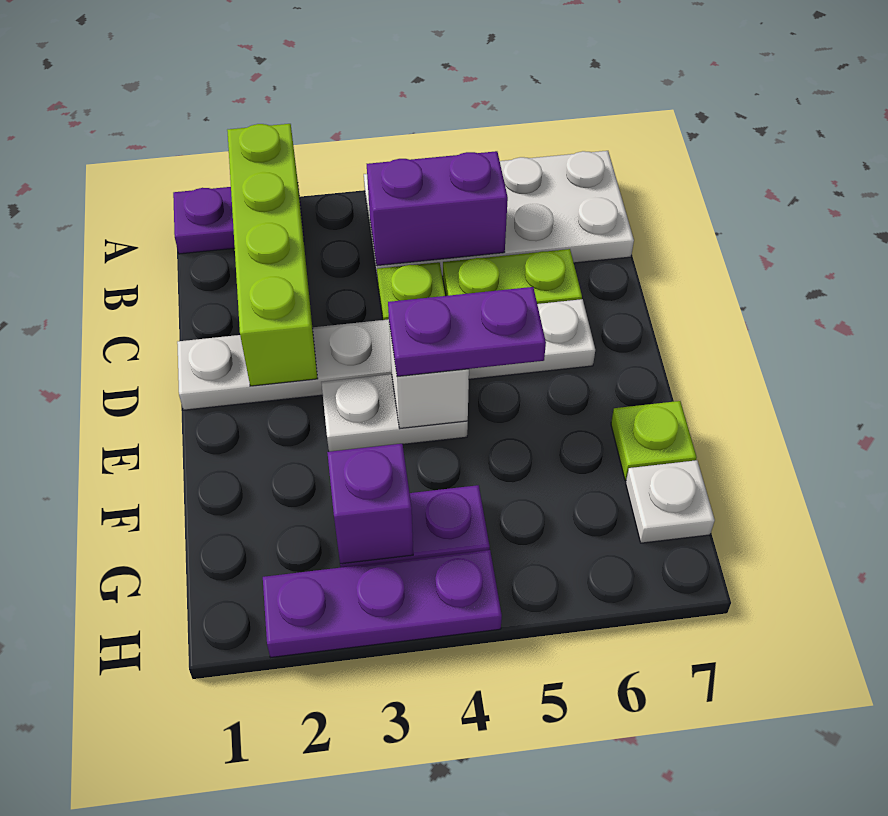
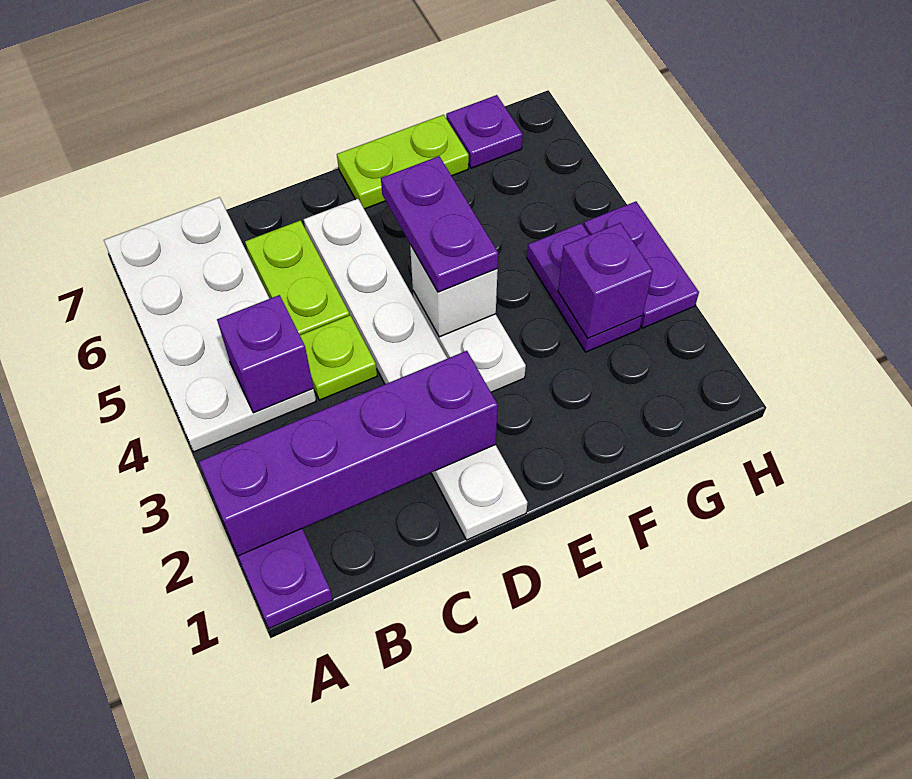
lime 1x4 brick [227,124,318,386] -> purple 1x4 brick [199,351,498,556]
purple 1x2 brick [367,151,508,266] -> purple 1x1 brick [217,295,313,413]
lime 1x1 plate [611,401,697,480] -> lime 1x2 plate [337,115,469,209]
white 1x1 plate [626,460,715,543] -> purple 1x1 plate [446,95,523,168]
purple 1x3 plate [263,550,502,658] -> purple 1x2 plate [584,202,699,328]

